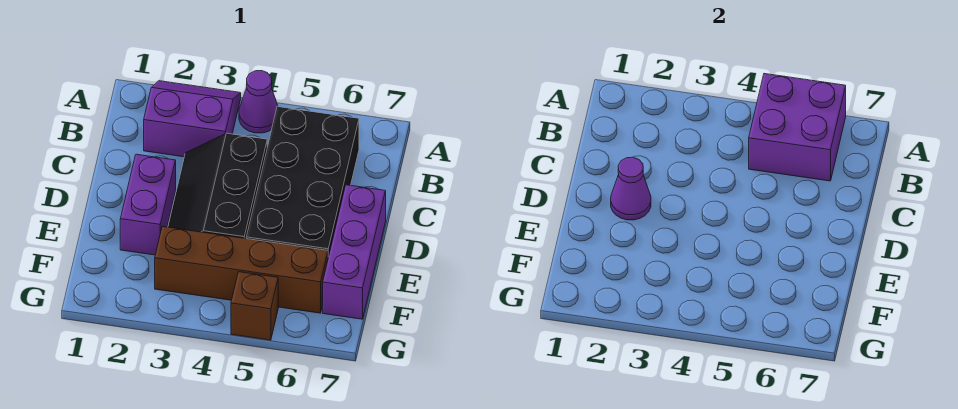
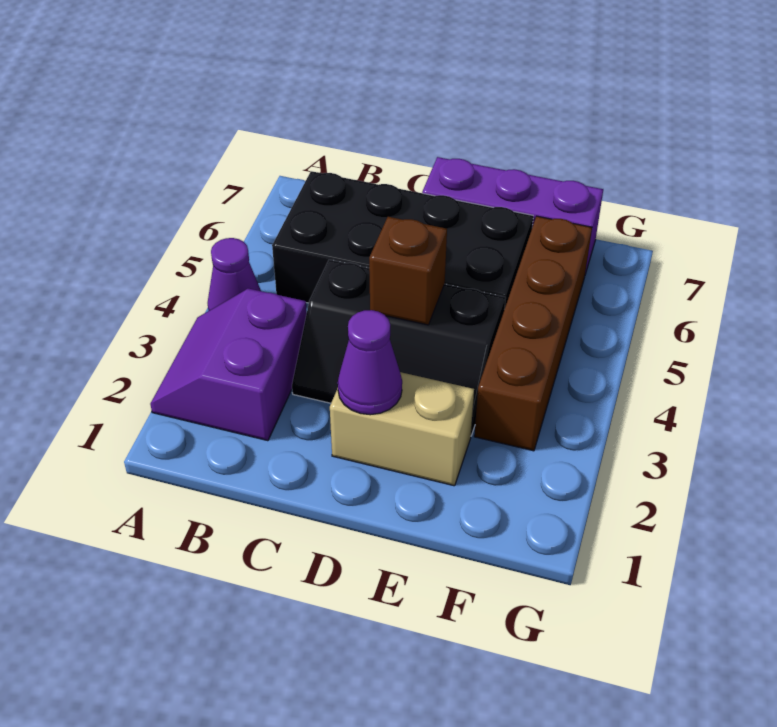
purple 2x2 brick [749,74,846,181] -> none
purple 1x2 brick [120,154,176,255] -> tan 1x2 brick [330,372,474,486]
brown 1x1 brick [231,272,278,340] -> brown 1x1 brick moved to [369,217,447,325]

